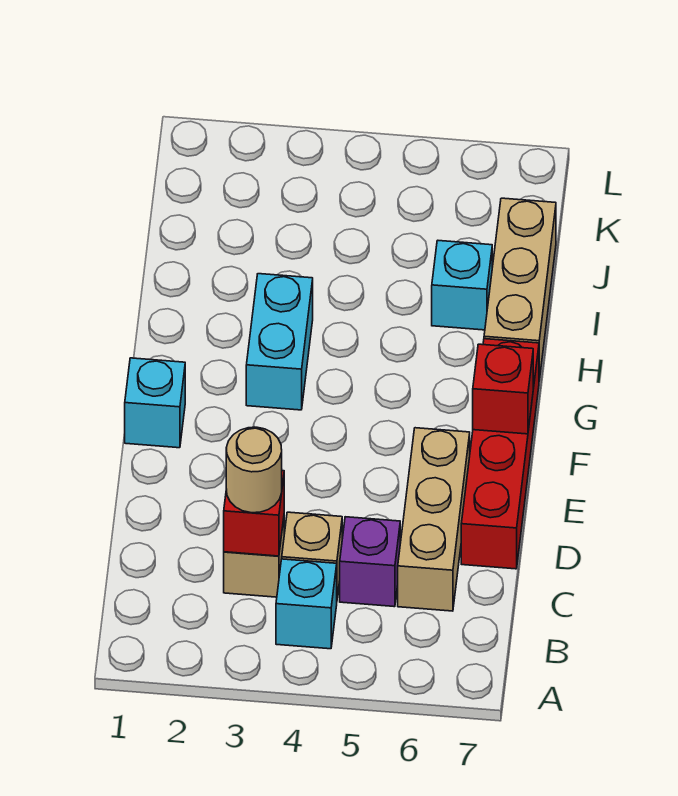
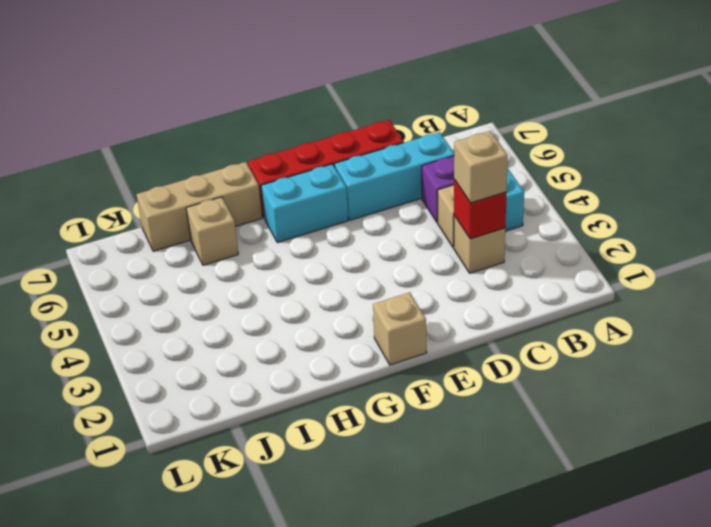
tan 1x1 round brick [226,427,282,513] -> tan 1x1 brick [454,131,508,203]
tan 1x3 brick [398,428,470,611] -> cyan 1x3 brick [334,132,454,220]
cyan 1x1 brick [125,358,185,448] -> tan 1x1 brick [373,292,427,365]
red 1x1 brick [473,344,533,434] -> none
cyan 1x2 brick [246,274,313,410] -> cyan 1x2 brick moved to [261,164,348,243]
cyan 1x1 brick [432,241,492,330] -> tan 1x1 brick [186,197,238,265]

